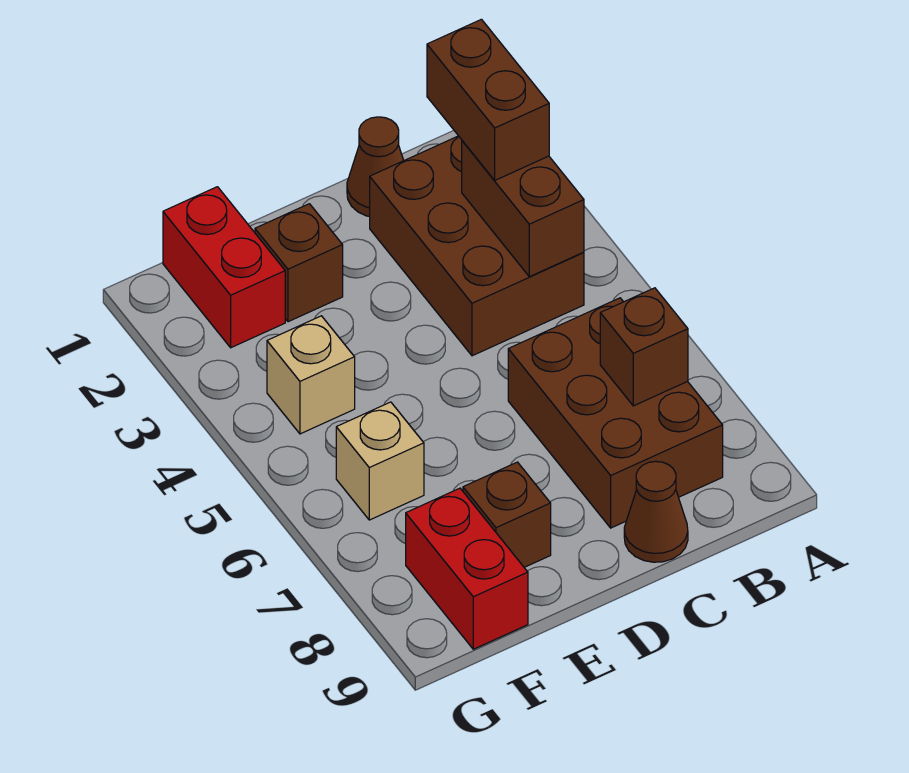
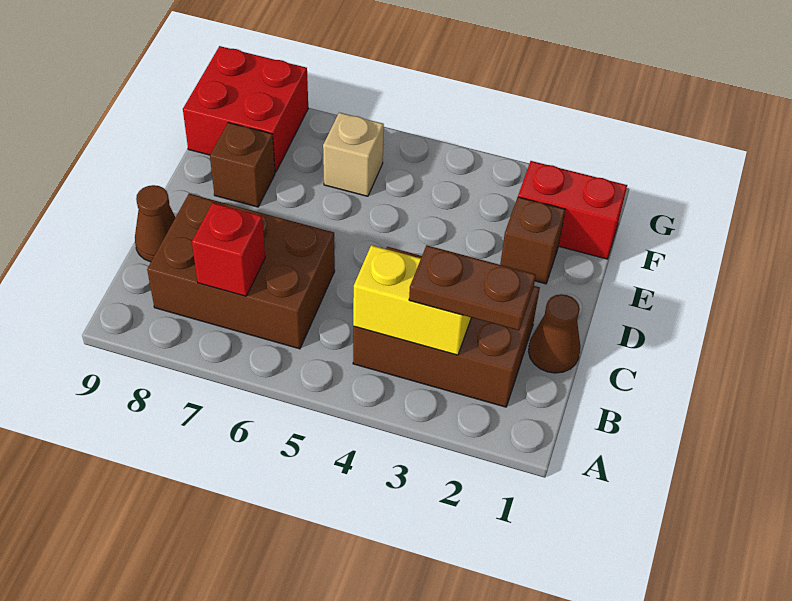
brown 1x2 brick [427,19,549,180] -> brown 1x2 plate [409,245,536,330]
brown 1x2 brick [462,141,584,277] -> yellow 1x2 brick [353,245,471,355]
brown 1x1 brick [600,288,688,406] -> red 1x1 brick [192,203,265,296]
tan 1x1 brick [267,316,355,434] -> none
red 1x2 brick [406,488,528,649] -> red 2x2 brick [183,46,308,172]

